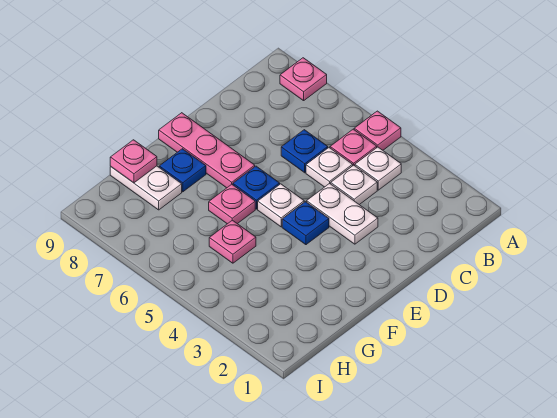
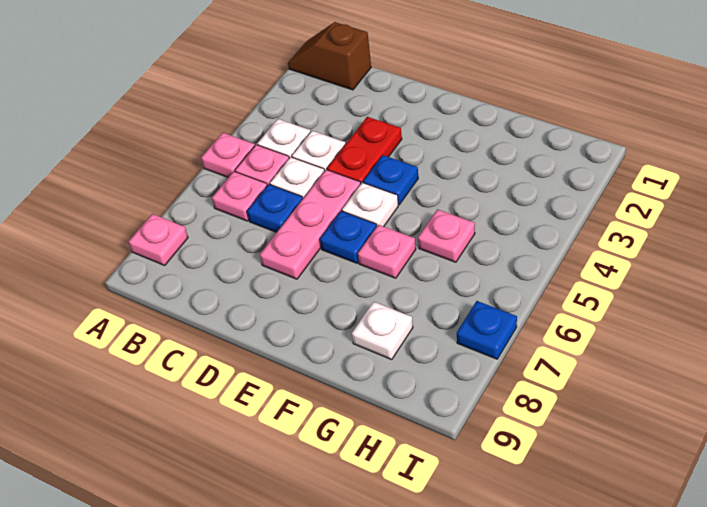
none -> brown 1x2 slope [288,22,371,90]
white 1x2 plate [307,183,378,244] -> red 1x2 plate [327,117,402,183]
pink 1x3 plate [159,113,255,188] -> pink 1x3 plate moved to [260,170,361,279]
blue 1x1 plate [159,149,206,192] -> blue 1x1 plate moved to [457,301,517,359]
white 1x2 plate [110,166,182,210] -> white 1x1 plate [352,302,413,360]
pink 1x1 plate [110,140,157,183] -> pink 1x1 plate moved to [212,171,267,221]

